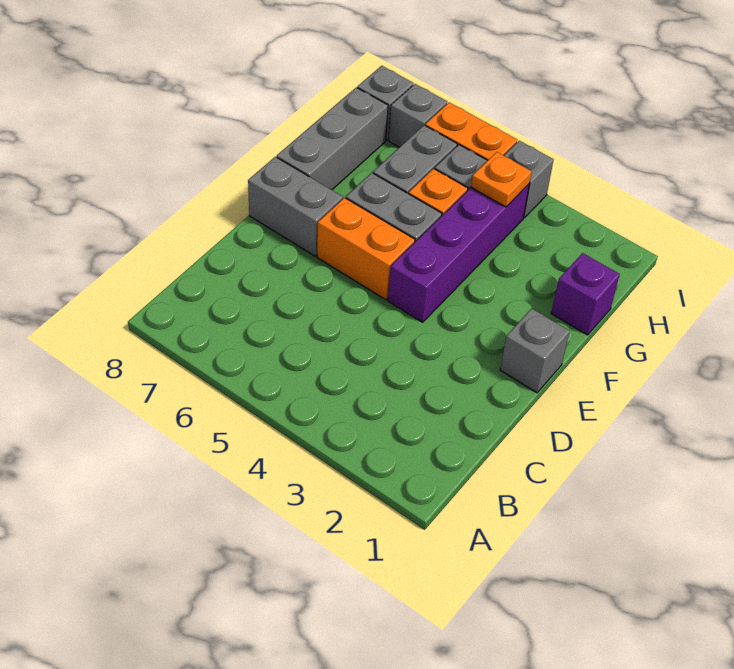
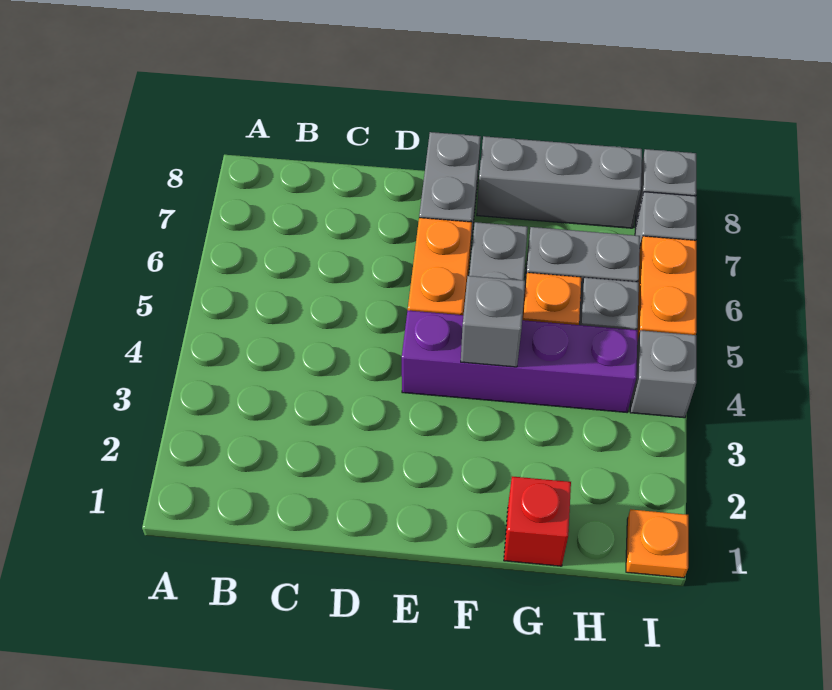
grey 1x1 brick [500,308,570,393] -> grey 1x1 brick moved to [461,276,525,367]
purple 1x1 brick [551,253,620,335] -> red 1x1 brick [504,476,571,566]
orange 1x1 plate [471,152,532,207] -> orange 1x1 plate moved to [626,509,688,578]

